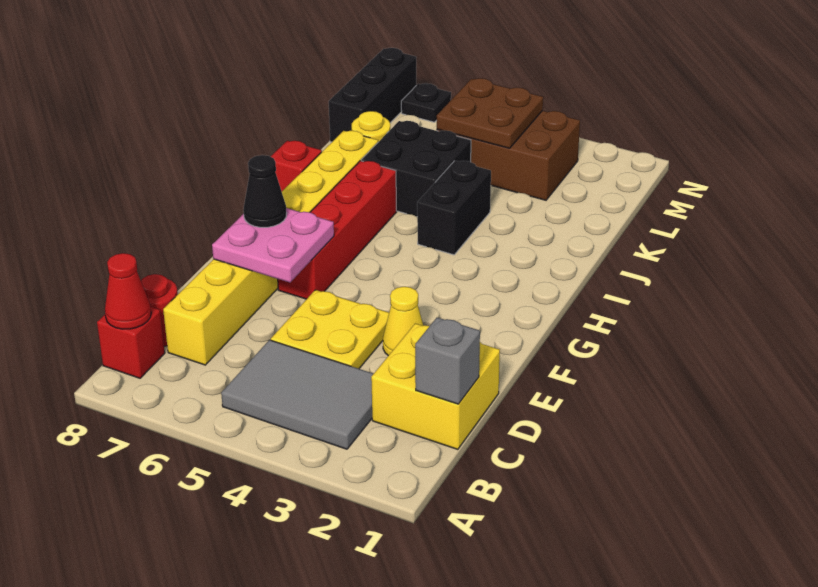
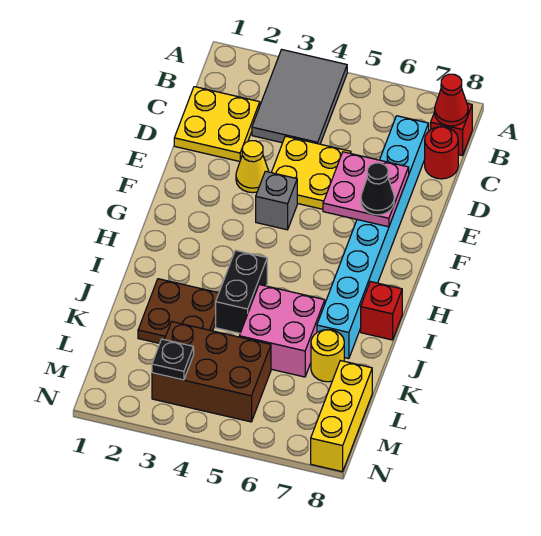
grey 2x3 tile [221,340,373,449] -> grey 2x3 tile turned to [252,50,347,144]
yellow 2x2 brick [371,323,500,449] -> yellow 2x2 plate [174,87,260,161]
grey 1x1 brick [415,318,480,404] -> grey 1x1 brick moved to [256,171,297,230]
yellow 1x8 brick [163,131,378,365] -> cyan 1x8 brick [317,116,429,359]
red 1x4 brick [278,161,396,299] -> none
black 2x2 brick [361,121,471,217] -> pink 2x2 brick [239,285,325,377]
brown 2x2 plate [437,78,543,148] -> brown 2x2 plate moved to [138,279,219,343]
black 1x3 brick [329,48,416,142] -> yellow 1x3 brick [311,361,372,472]
black 1x1 plate [401,83,451,122] -> black 1x1 plate moved to [152,339,194,380]

